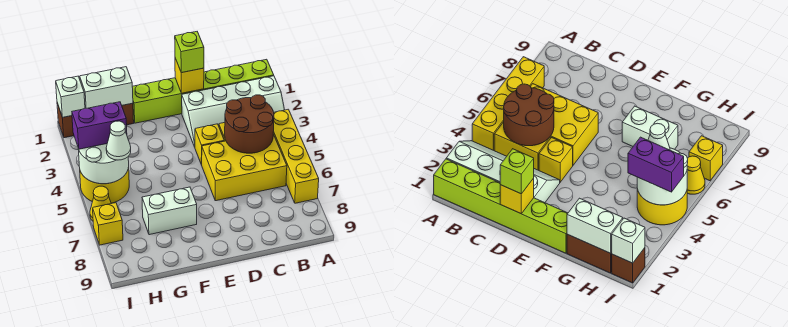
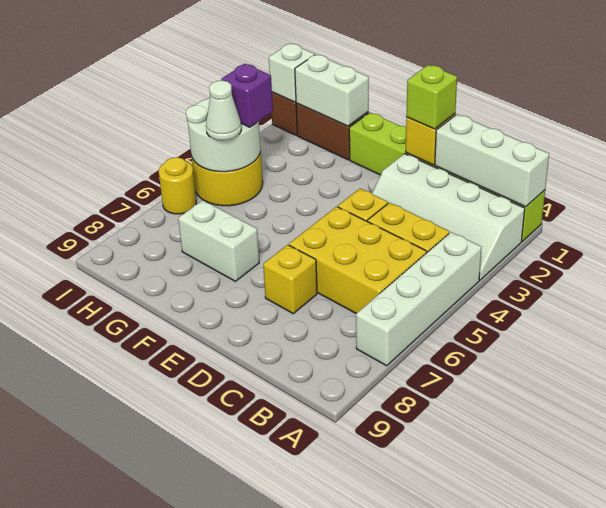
none -> white 1x3 brick [435,114,549,207]
yellow 1x4 brick [273,109,319,203] -> white 1x4 brick [356,232,482,366]
brown 2x2 round brick [225,95,274,153] -> none
purple 1x2 brick [72,102,127,149] -> purple 1x1 brick [221,64,273,127]
yellow 1x1 cone [90,186,111,221] -> yellow 1x1 round brick [159,157,196,214]
yellow 1x1 brick [93,203,123,245] -> yellow 1x1 brick moved to [263,245,317,314]

